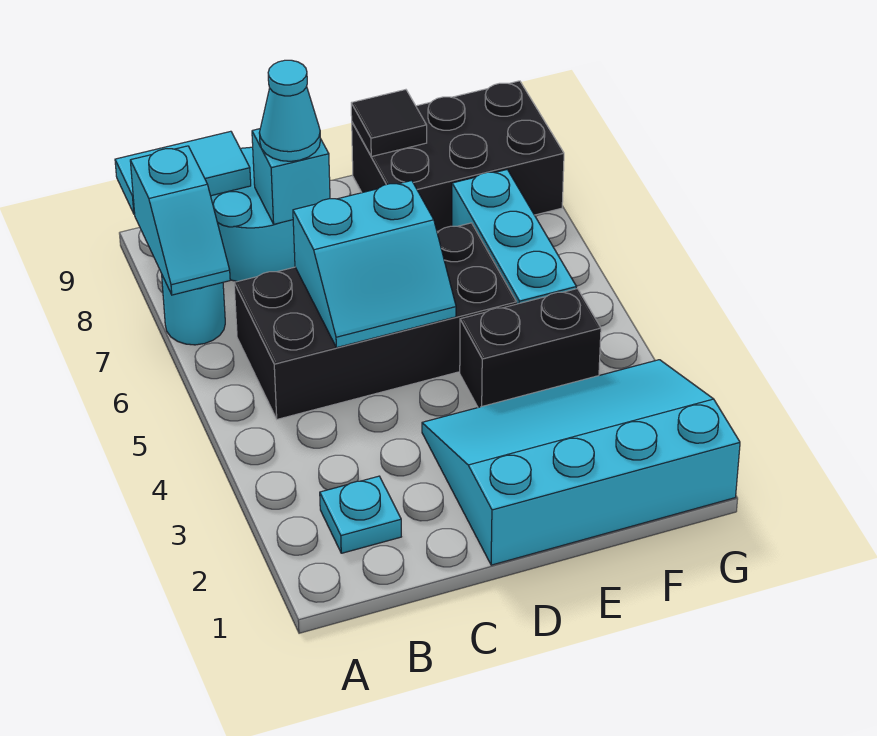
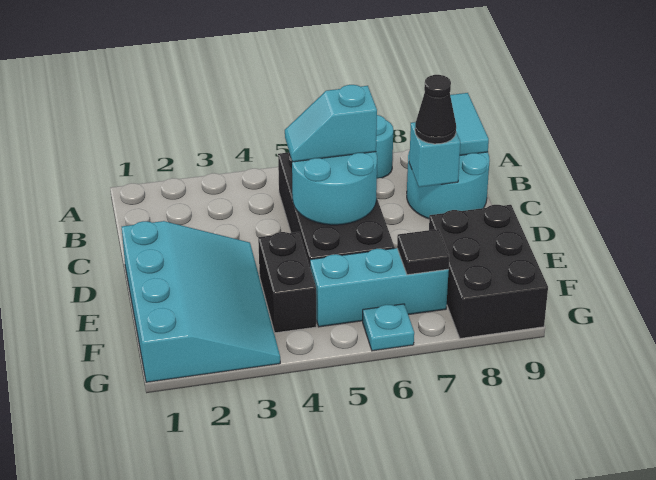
cyan 1x2 slope [130,146,230,295] -> cyan 1x2 slope moved to [285,85,377,162]
cyan 1x1 plate [320,476,401,553] -> cyan 1x1 plate moved to [363,304,414,351]
cyan 2x2 slope [293,181,456,348] -> cyan 2x2 round brick [292,152,377,225]
cyan 1x1 cone [259,60,321,161] -> black 1x1 cone [415,75,456,144]
black 1x1 tile [351,90,427,157] -> black 1x1 tile moved to [397,229,449,275]

